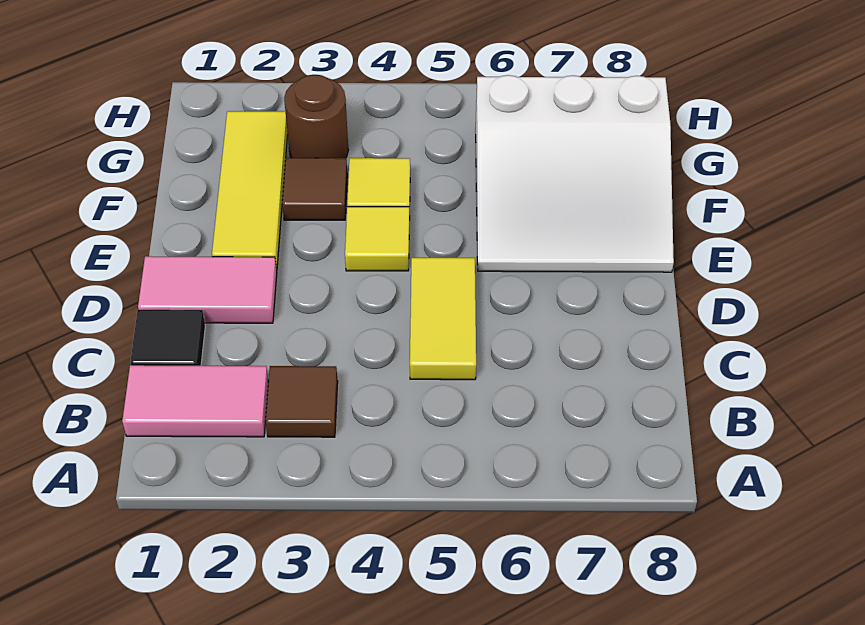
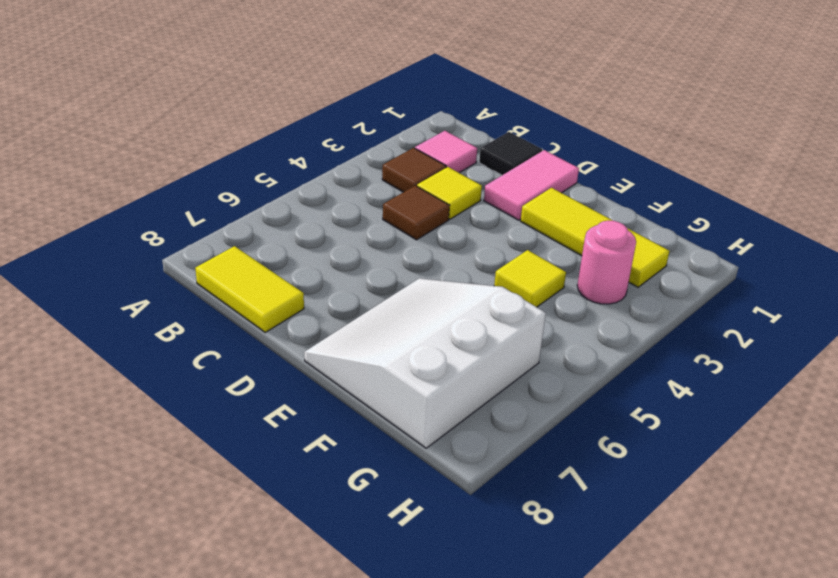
pink 1x2 tile [122,365,269,437] -> pink 1x1 tile [415,131,477,173]
yellow 1x2 tile [410,258,476,380] -> yellow 1x2 tile moved to [195,246,304,332]
yellow 1x1 tile [345,207,409,271] -> yellow 1x1 tile moved to [417,167,482,219]
brown 1x1 tile [282,158,347,220] -> brown 1x1 tile moved to [383,185,450,240]
brown 1x1 round brick [284,75,348,158] -> pink 1x1 round brick [577,220,636,304]

